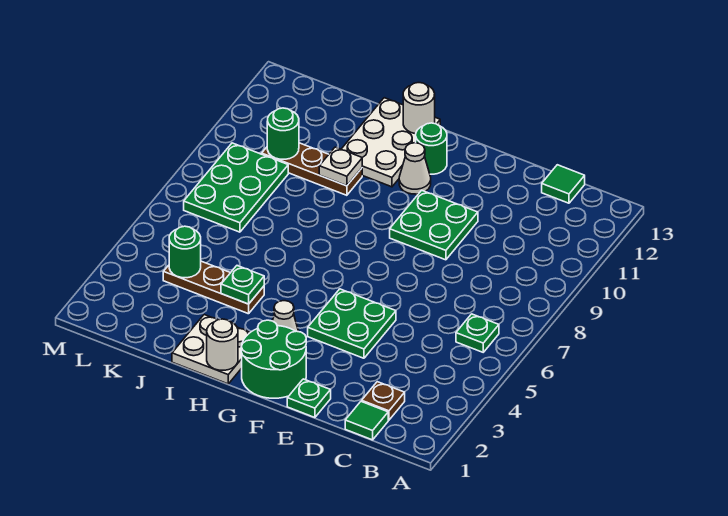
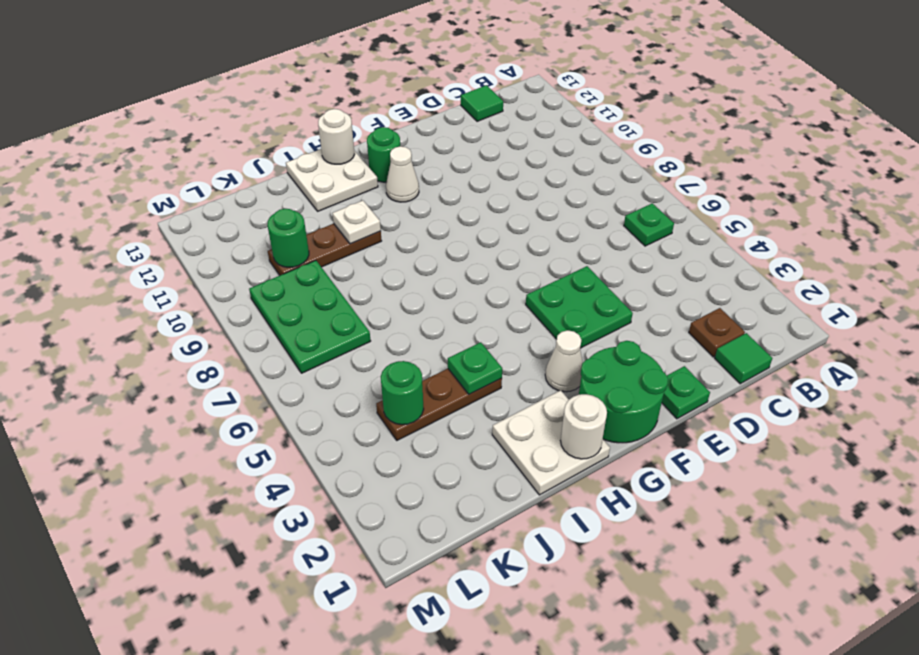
green 2x2 plate [390,190,478,260] -> none
white 2x3 plate [341,98,440,187] -> white 2x2 plate [286,149,378,211]

